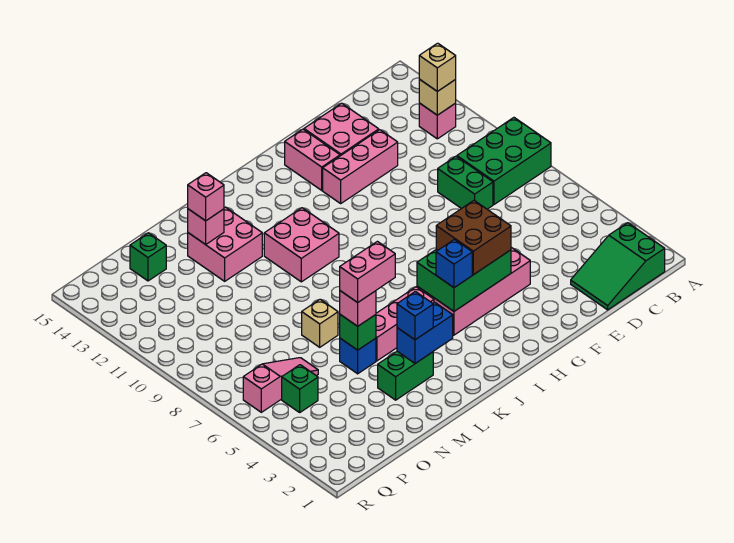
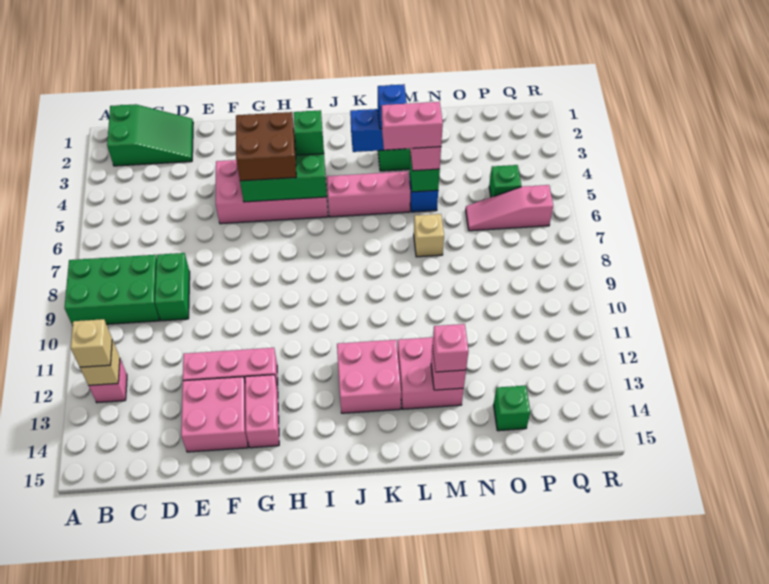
blue 1x1 brick [436,239,472,288] -> green 1x1 brick [294,110,324,155]
pink 2x2 brick [264,208,339,282] -> pink 2x2 brick moved to [337,340,401,413]

